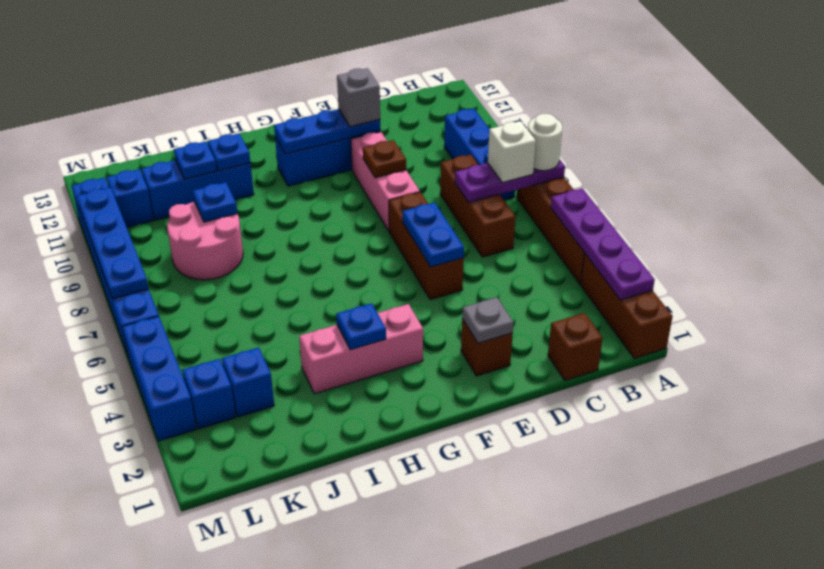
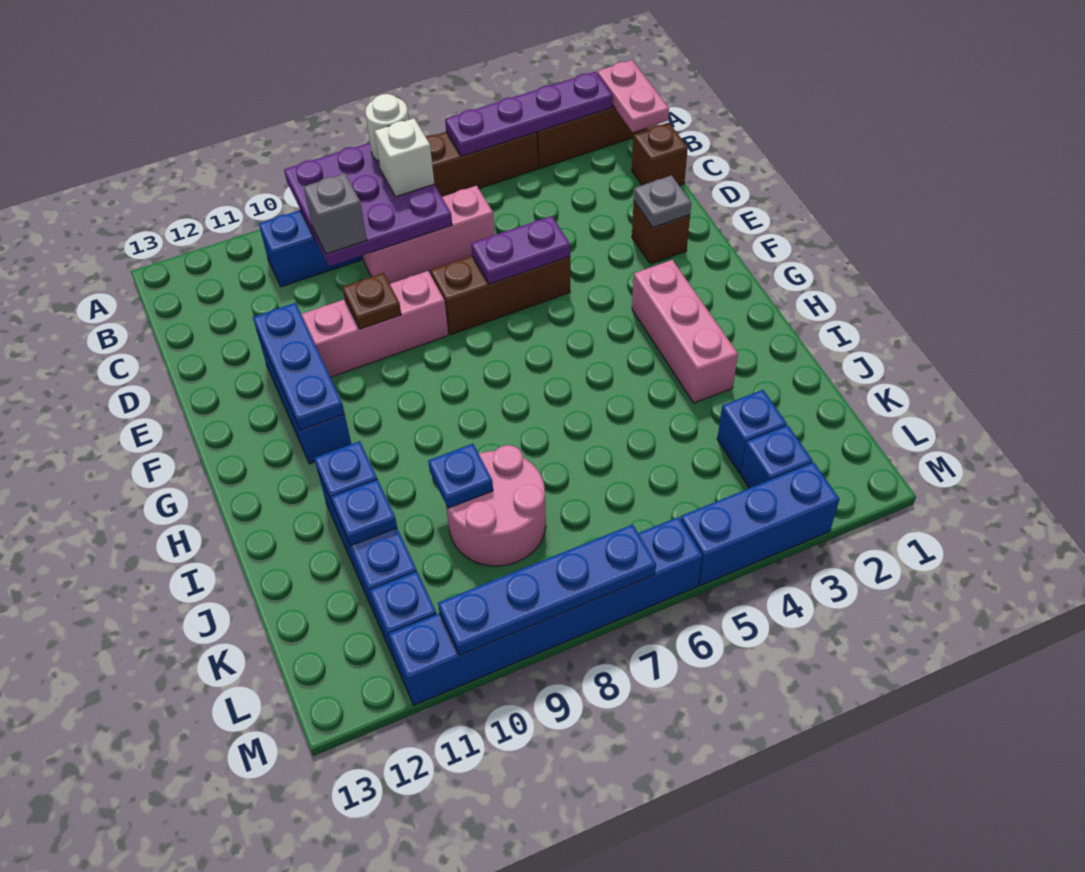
none -> pink 1x2 plate [597,60,669,132]
purple 1x3 plate [455,159,565,203] -> purple 3x3 plate [284,142,452,266]
brown 1x3 brick [440,155,515,257] -> pink 1x3 brick [362,186,494,284]
blue 1x2 plate [402,202,464,267] -> purple 1x2 plate [471,216,570,284]
grey 1x1 brick [337,68,380,127] -> grey 1x1 brick moved to [304,173,367,254]
blue 1x1 plate [336,303,386,350] -> none

